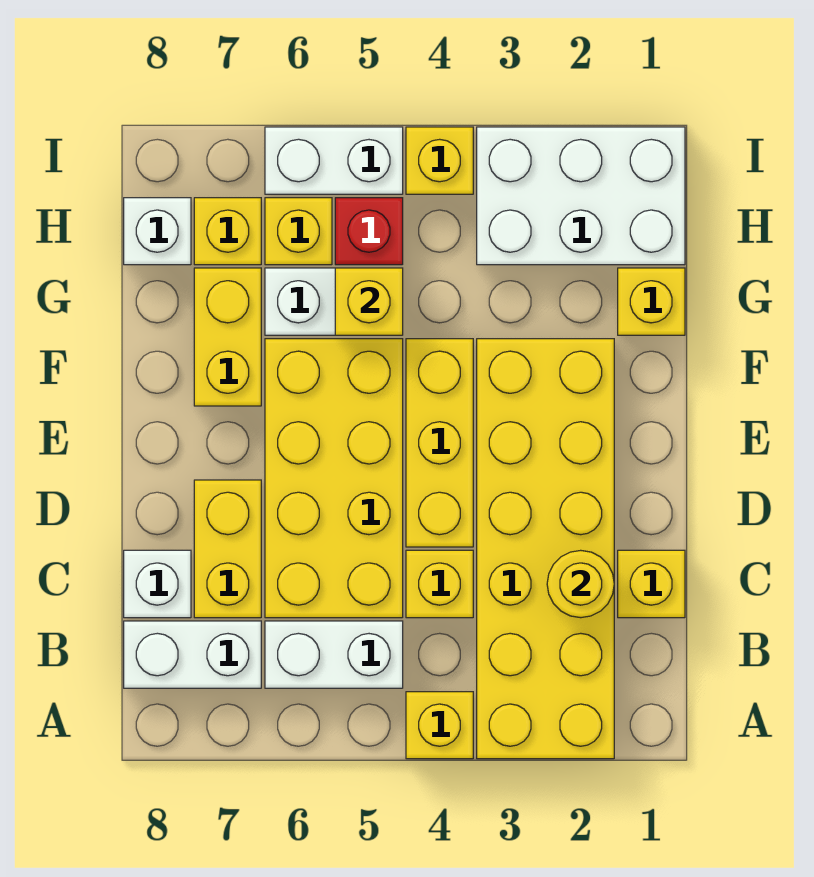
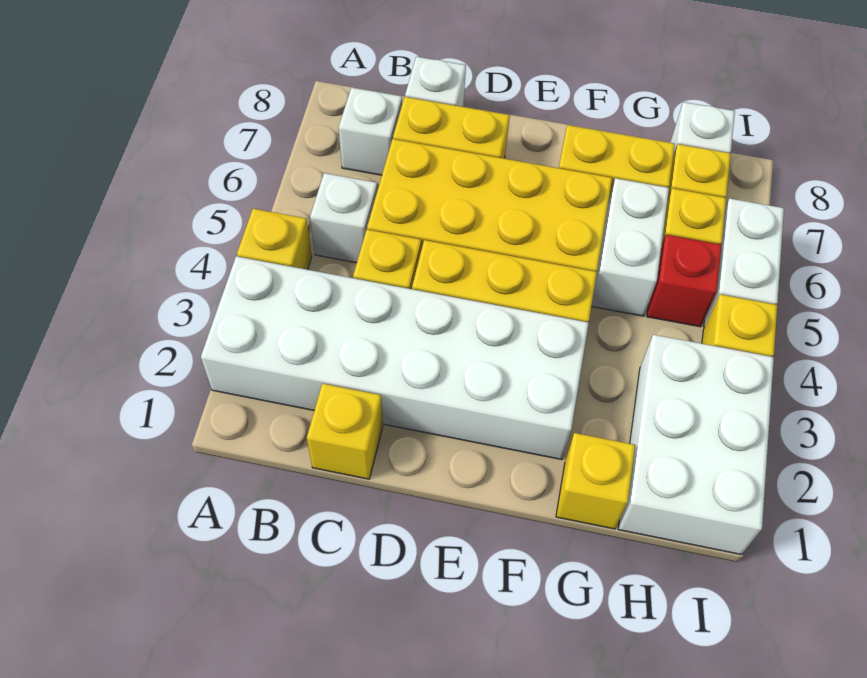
yellow 2x6 brick [477,339,614,759] -> white 2x6 brick [201,256,589,460]
white 1x2 brick [265,621,403,688] -> white 1x1 brick [310,173,377,263]
white 1x2 brick [124,621,261,688] -> white 1x1 brick [339,88,402,175]
yellow 1x1 round brick [547,550,614,618] -> none
yellow 1x1 brick [335,268,403,335] -> none

